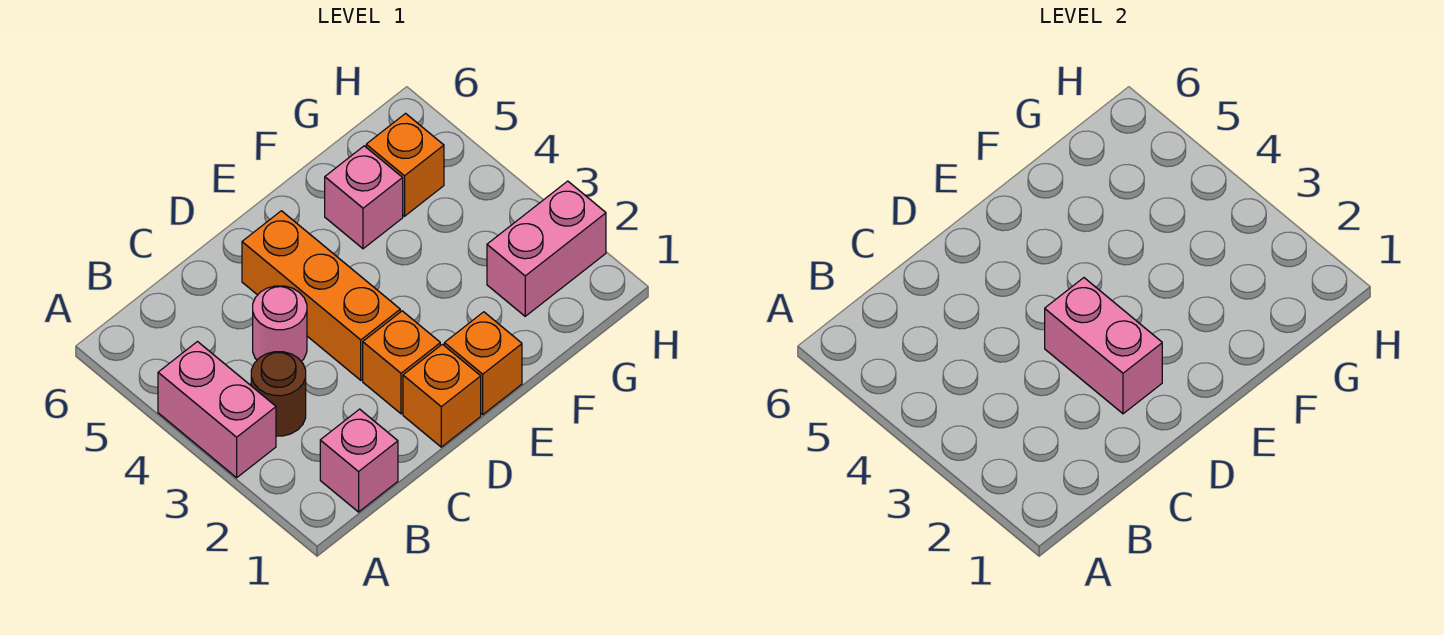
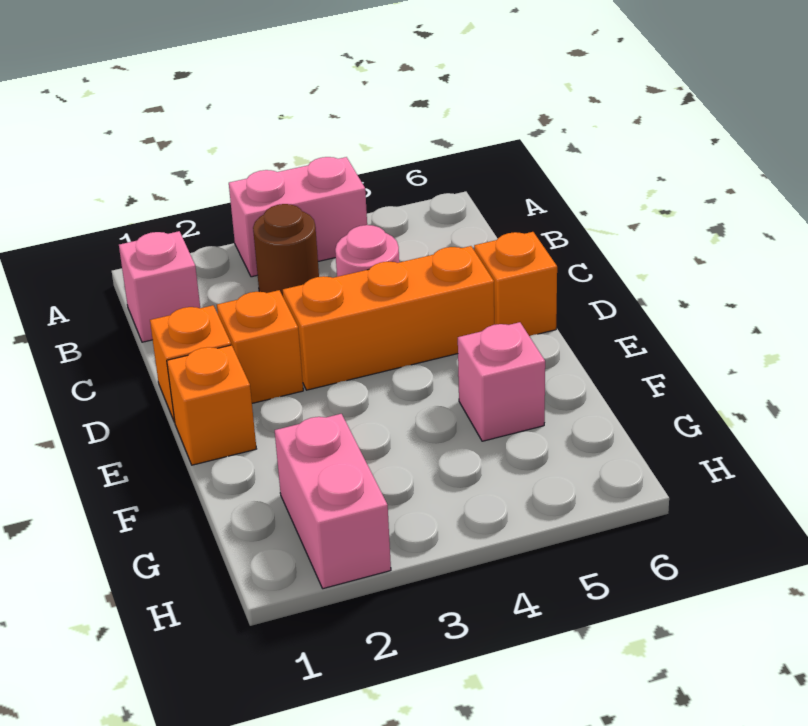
pink 1x2 brick [1045,278,1162,414] -> none
orange 1x1 brick [366,113,444,216] -> orange 1x1 brick moved to [474,232,557,336]

